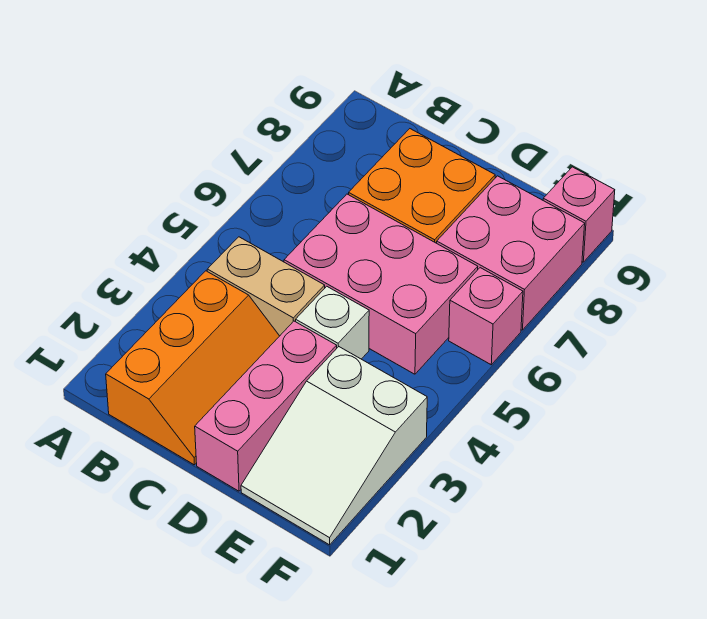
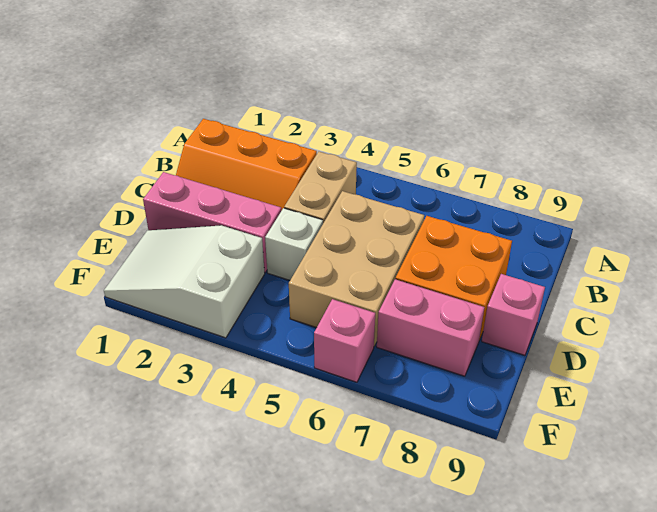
pink 2x3 brick [284,194,478,374] -> tan 2x3 brick [289,191,424,346]
pink 2x2 brick [437,176,585,330] -> pink 1x2 brick [377,279,484,376]
pink 1x1 brick [543,167,615,262] -> pink 1x1 brick moved to [482,274,545,355]

